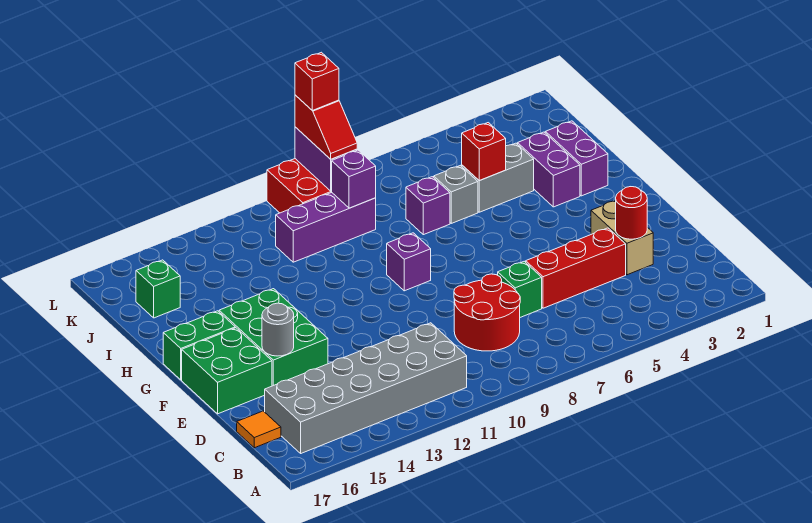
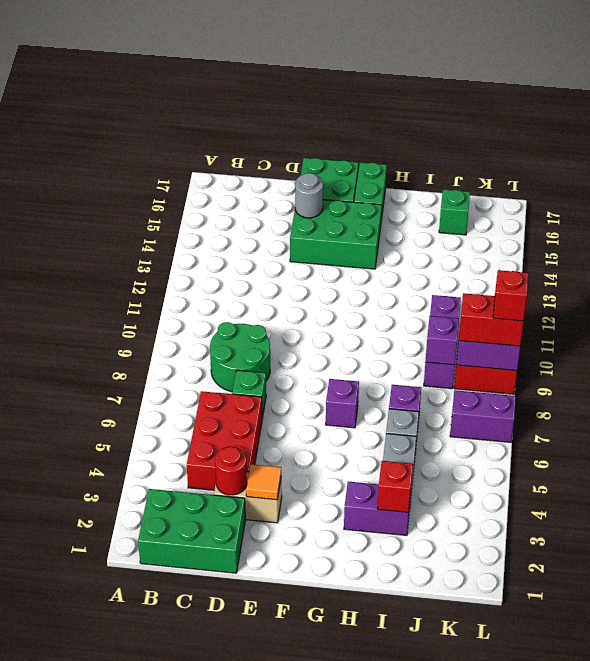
none -> green 2x3 brick [138,489,245,573]
grey 2x6 brick [265,323,467,453] -> none
red 2x2 round brick [454,274,520,351] -> green 2x2 round brick [210,322,270,392]
orange 1x1 tile [237,411,281,448] -> orange 1x1 tile moved to [246,464,281,500]
red 1x3 brick [526,228,626,308] -> red 2x3 brick [187,391,262,490]
purple 1x1 brick [387,233,431,291] -> purple 1x1 brick moved to [326,379,359,428]
purple 1x2 brick [545,121,608,196] -> purple 1x2 brick moved to [450,390,516,442]
red 1x1 brick [462,123,506,181] -> red 1x1 brick moved to [377,461,413,512]
red 1x2 slope [295,95,357,159] -> red 1x2 brick [459,293,524,346]

